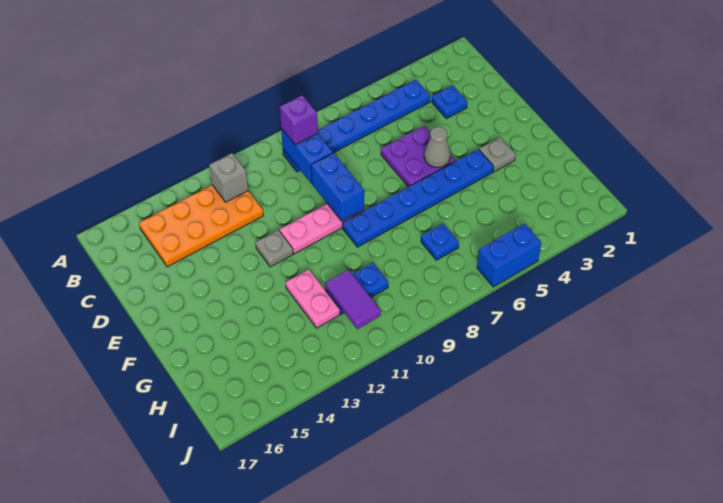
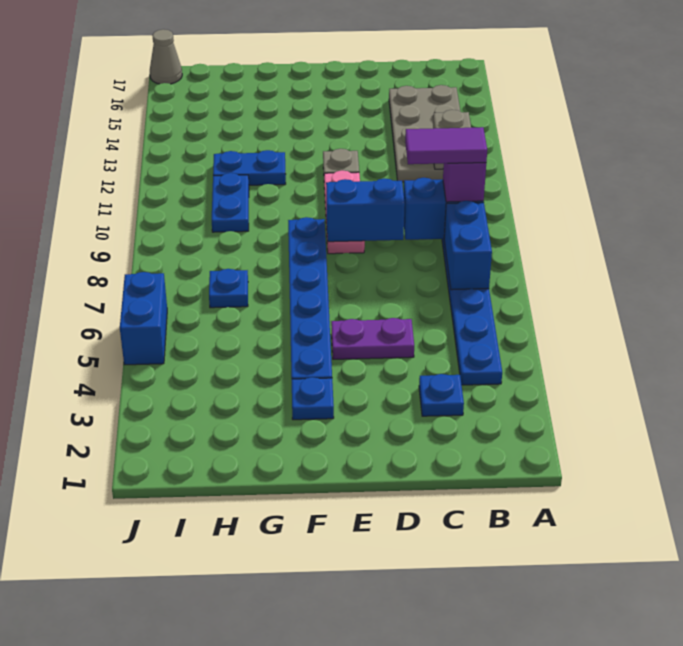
none -> blue 1x2 brick [444,201,492,290]
orange 2x4 plate [139,185,263,267] -> grey 2x4 plate [389,85,460,182]
purple 2x2 plate [381,126,455,187] -> purple 1x2 plate [331,318,414,359]
grey 1x1 cone [424,127,450,167] -> grey 1x1 cone moved to [150,29,182,84]
grey 1x1 plate [479,137,516,172] -> blue 1x1 plate [292,377,334,420]
pink 1x2 plate [286,269,340,328] -> blue 1x2 plate [213,150,286,185]
purple 1x2 tile [326,270,381,329] -> purple 1x2 tile moved to [405,127,487,164]

